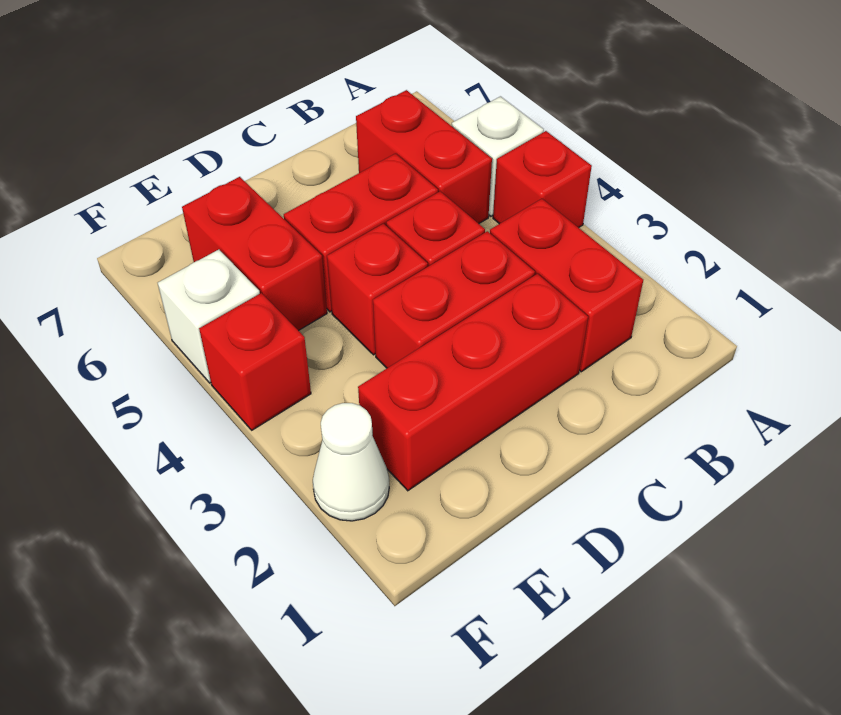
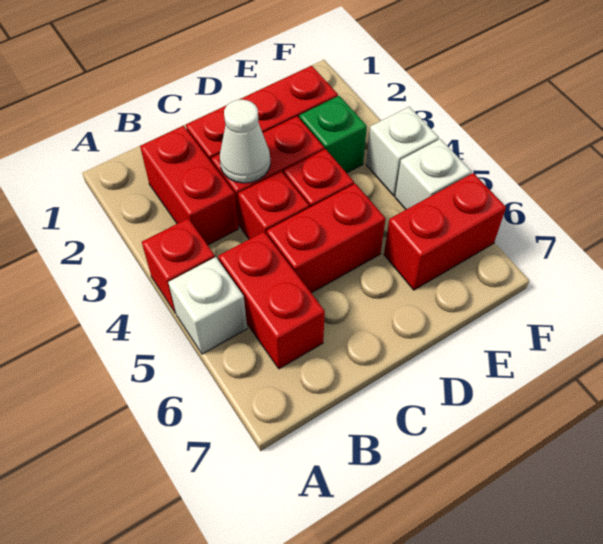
none -> green 1x1 brick [299,96,367,173]
red 1x2 brick [182,177,327,331] -> red 1x2 brick turned to [384,173,506,290]
white 1x1 cone [313,403,389,521] -> white 1x1 cone moved to [220,100,271,183]
red 1x1 brick [199,293,311,430] -> white 1x1 brick [366,107,439,196]

